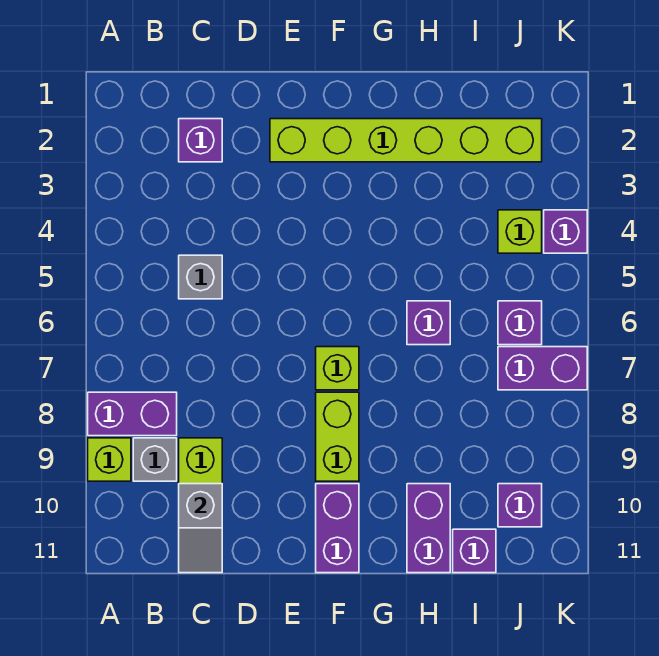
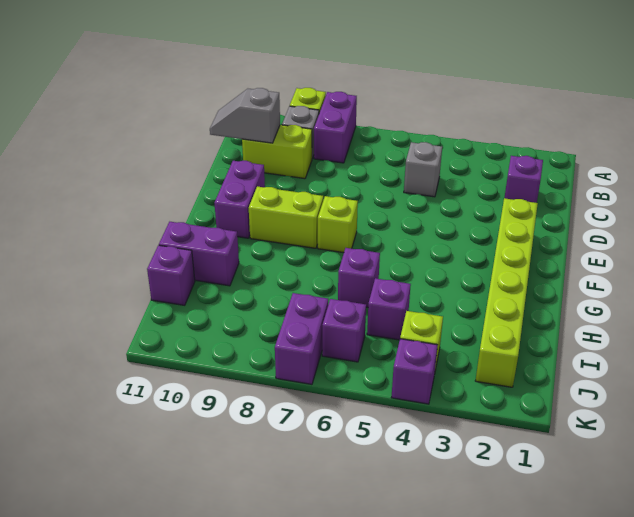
purple 1x2 brick [316,484,359,573] -> purple 1x2 brick turned to [215,161,265,238]
purple 1x1 brick [498,484,542,527] -> purple 1x1 brick moved to [367,278,411,340]

